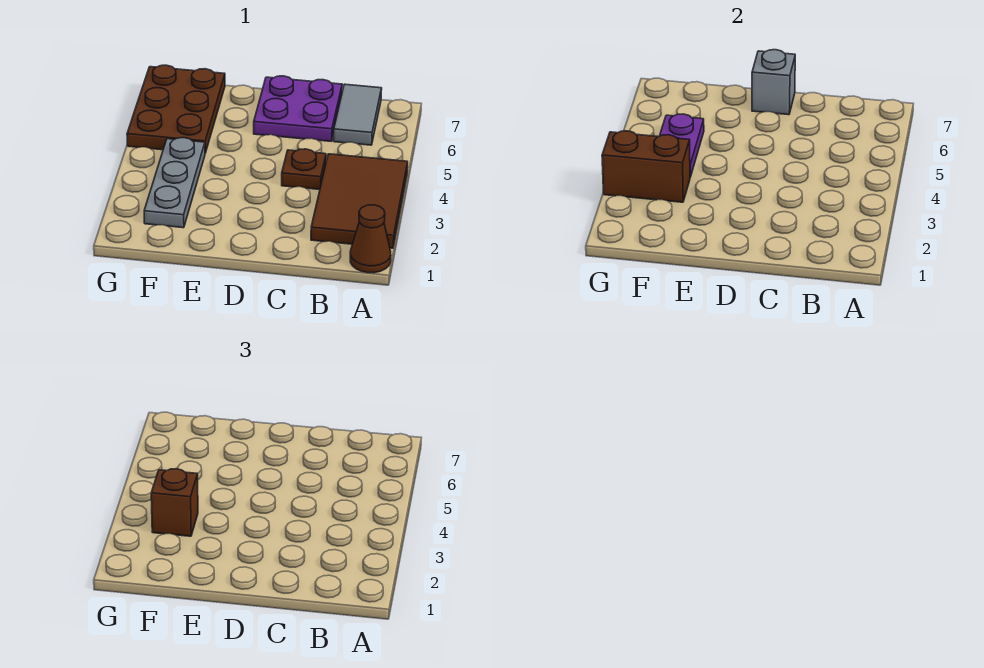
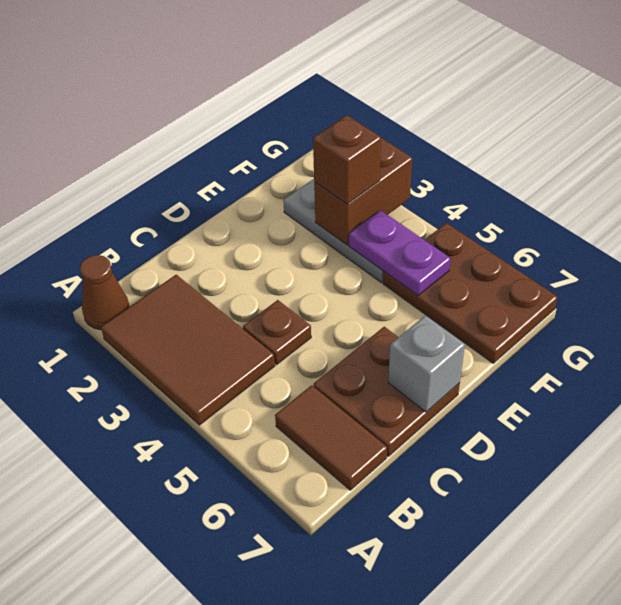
grey 1x2 tile [334,84,382,145] -> brown 1x2 tile [275,385,387,490]
purple 2x2 plate [254,76,342,141] -> brown 2x2 plate [314,327,460,456]

